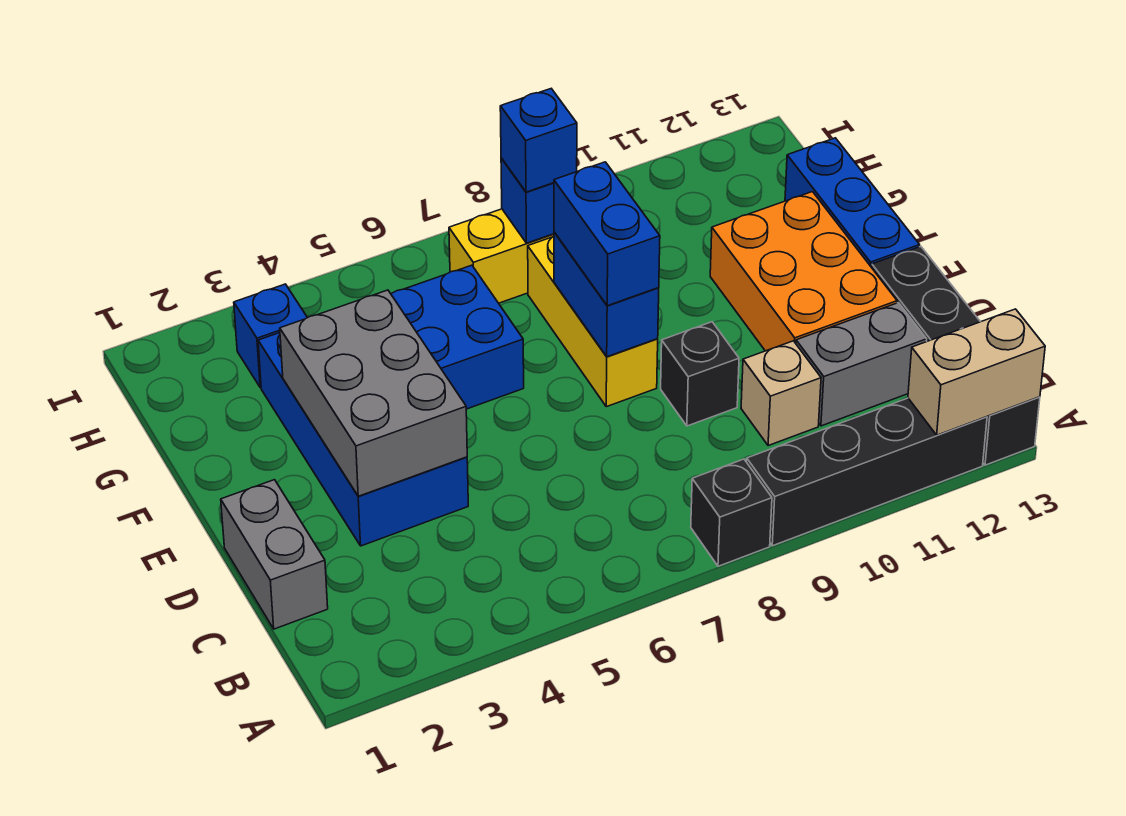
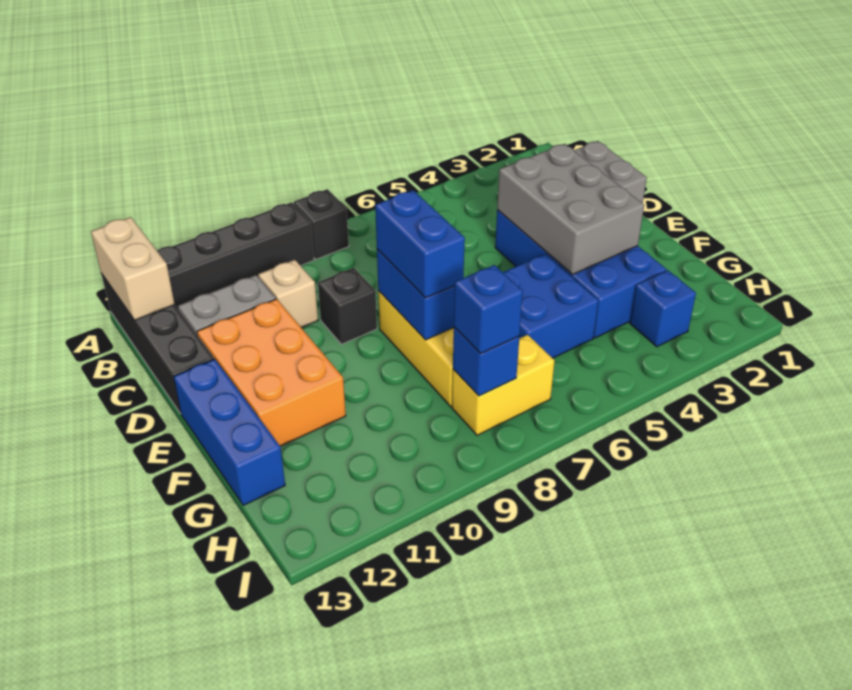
tan 1x2 brick [908,309,1045,435] -> tan 1x2 brick turned to [91,217,175,320]

